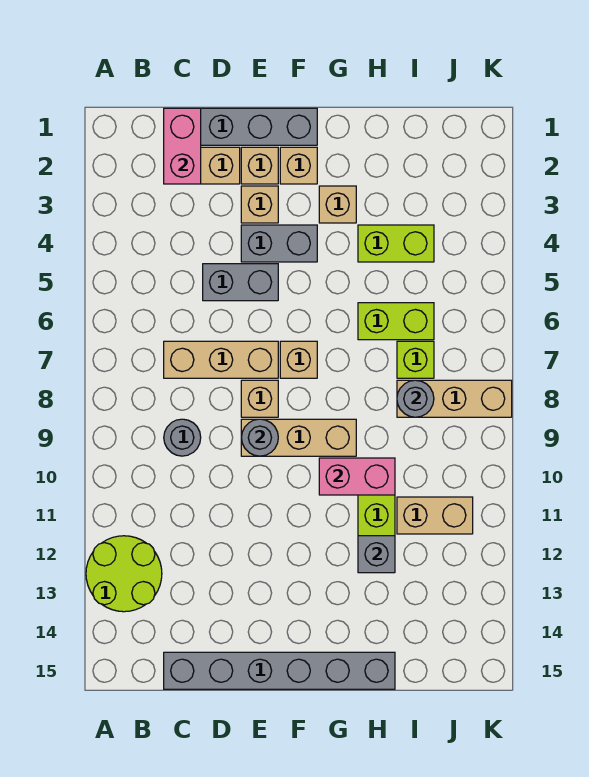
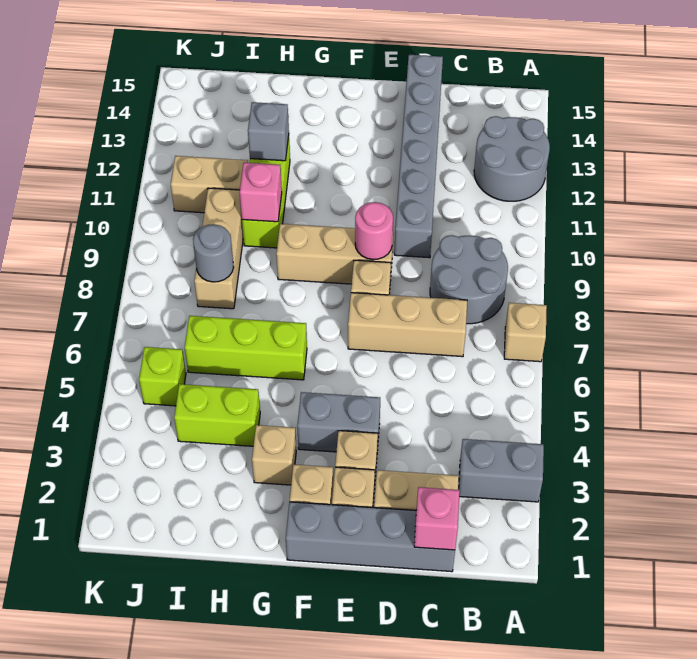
lime 2x2 round brick [86,536,162,612] -> grey 2x2 round brick [474,116,550,201]
pink 1x2 brick [164,108,201,184] -> pink 1x1 brick [414,487,460,550]
grey 1x1 round brick [164,419,201,456] -> grey 2x2 round brick [430,235,508,324]
grey 1x6 brick [164,652,395,689] -> grey 1x6 brick turned to [394,55,443,258]
grey 1x2 brick [203,264,278,301] -> grey 1x2 brick moved to [459,439,544,502]
grey 1x1 round brick [241,419,278,456] -> pink 1x1 round brick [355,202,393,260]
tan 1x1 brick [280,341,317,378] -> tan 1x1 brick moved to [504,303,547,362]
pink 1x2 brick [319,458,395,495] -> pink 1x1 brick [240,163,282,222]
lime 1x2 brick [358,303,434,340] -> lime 1x3 brick [185,316,307,380]
lime 1x1 brick [397,341,434,378] -> lime 1x1 brick moved to [139,347,186,406]
tan 1x3 brick [397,380,512,417] -> tan 1x3 brick turned to [194,188,243,309]

